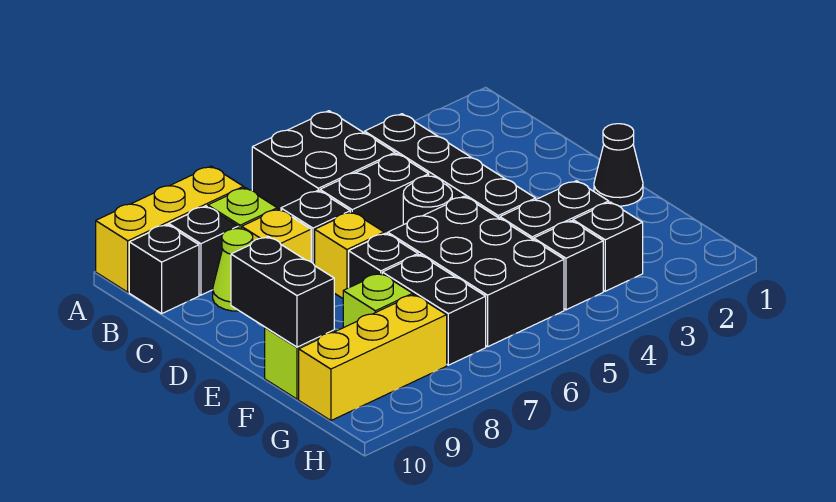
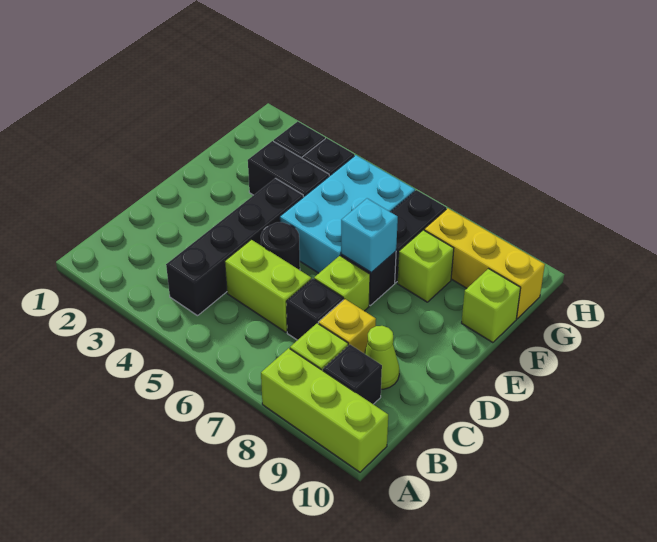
black 2x2 brick [252,111,395,210] -> none
yellow 1x3 brick [96,166,244,292] -> lime 1x3 brick [261,348,388,472]
black 1x1 brick [129,224,199,314] -> none
black 1x2 brick [320,154,429,234] -> lime 1x2 brick [225,240,311,332]
yellow 1x1 brick [315,212,384,298] -> lime 1x1 brick [314,256,370,311]
black 1x1 cone [594,124,643,206] -> none
black 2x3 brick [388,196,564,347] -> cyan 2x3 brick [280,155,415,273]
none -> cyan 1x1 brick [341,198,398,273]
black 1x2 brick [231,237,334,347] -> none

